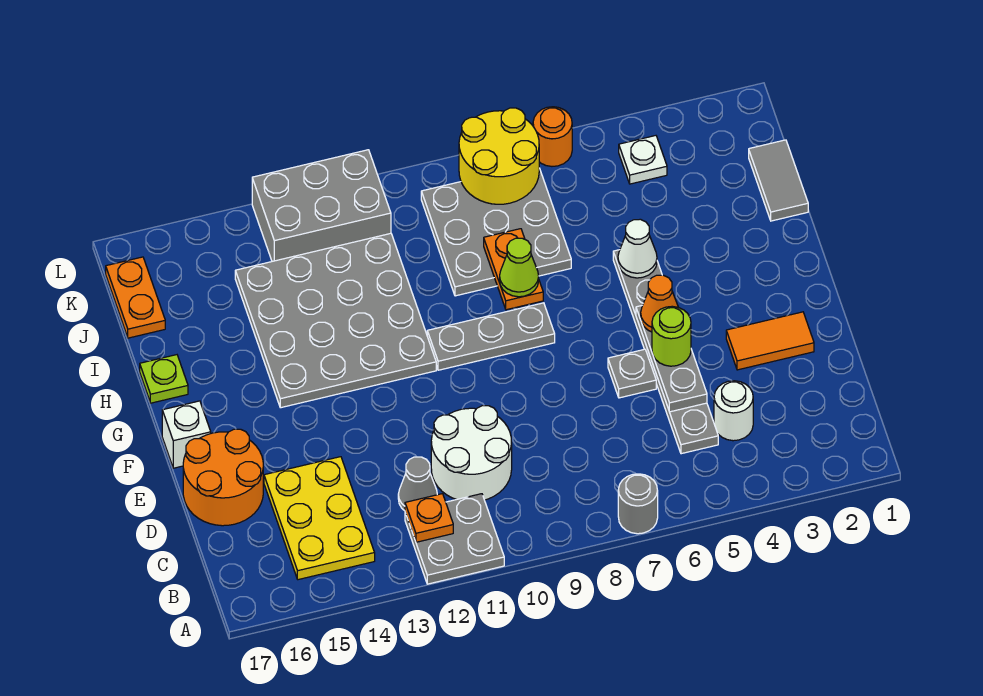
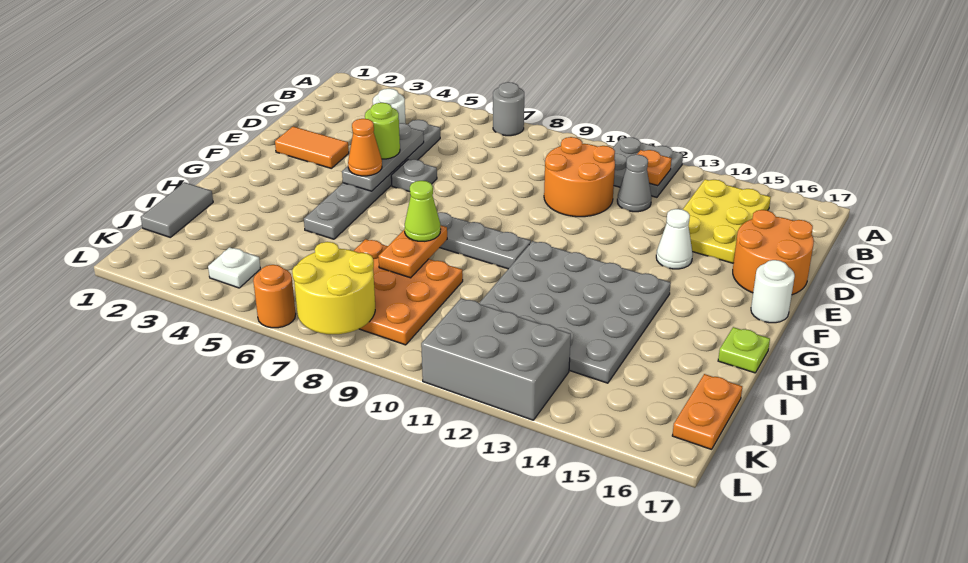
white 2x2 round brick [431,406,512,500] -> orange 2x2 round brick [544,137,615,217]
white 1x1 brick [162,401,211,468] -> white 1x1 round brick [751,260,795,323]
white 1x1 cone [618,219,657,278] -> white 1x1 cone moved to [656,209,693,269]
grey 3x3 plate [421,168,571,296] -> orange 3x3 plate [354,239,463,345]

